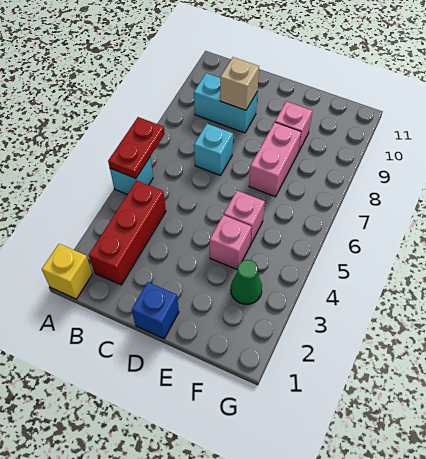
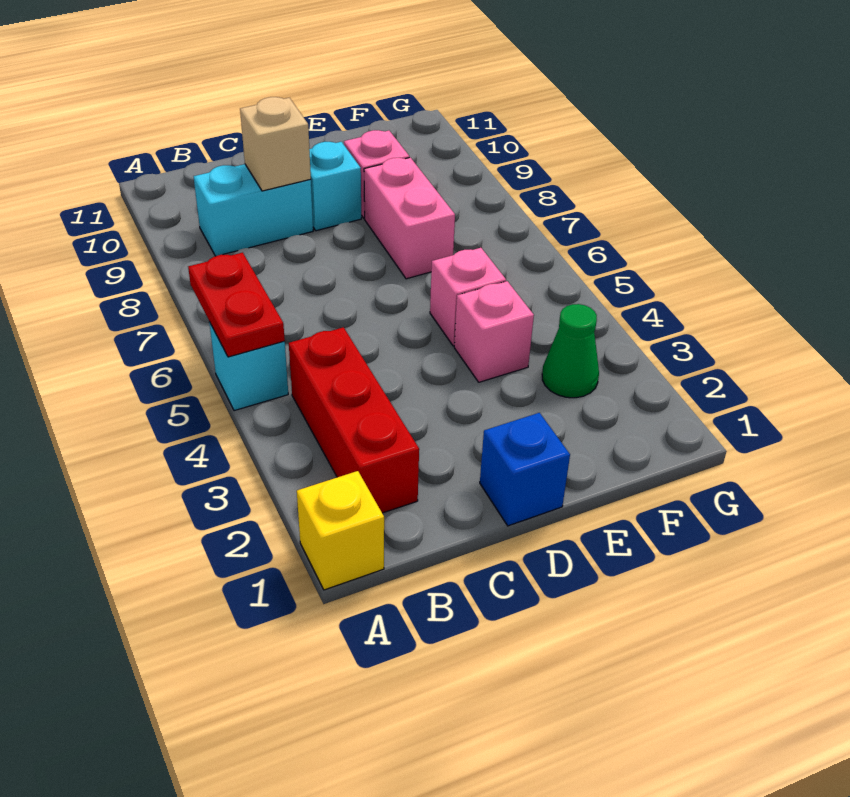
cyan 1x1 brick [194,124,233,176] -> cyan 1x1 brick moved to [309,142,361,231]

